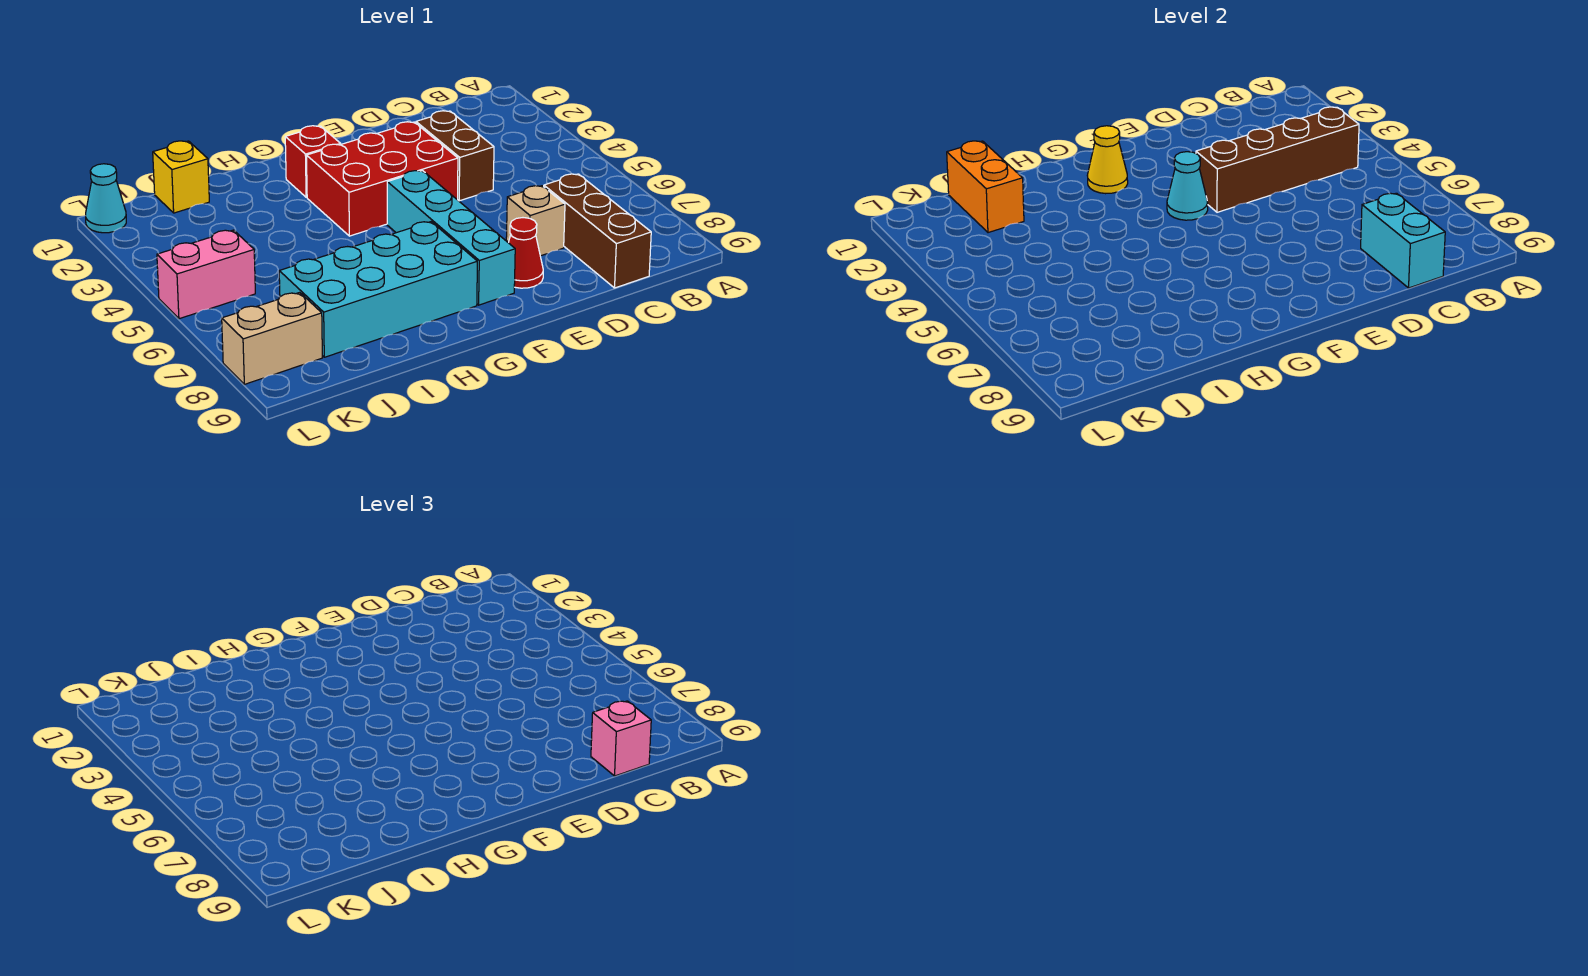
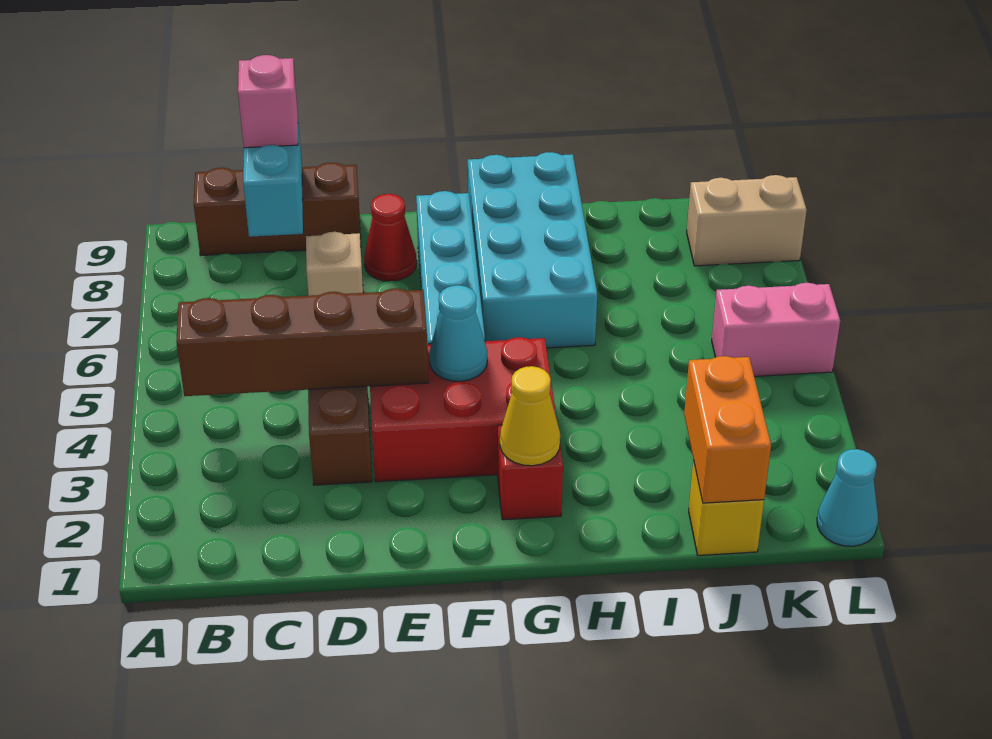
brown 1x3 brick [544,174,651,288] -> brown 1x3 brick turned to [194,163,361,256]
cyan 2x4 brick [279,222,477,357] -> cyan 2x4 brick turned to [468,152,597,348]

